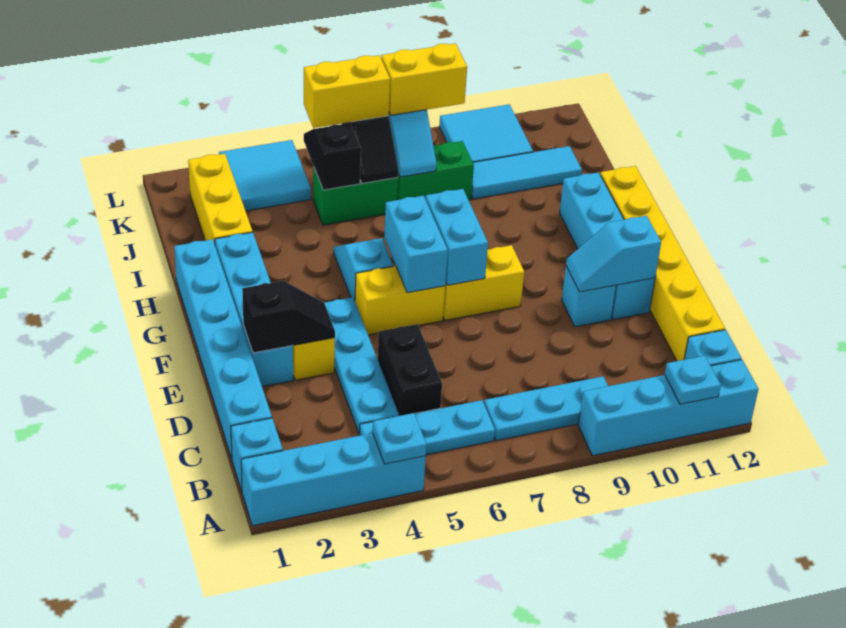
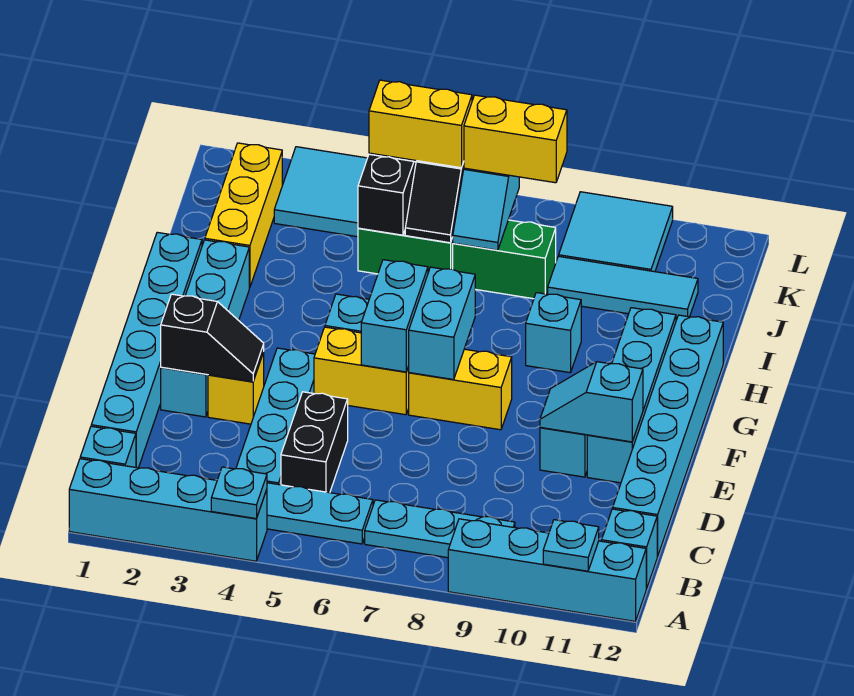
yellow 1x6 brick [600,166,725,361] -> cyan 1x6 brick [613,315,723,557]
none -> cyan 1x1 brick [526,293,581,373]

